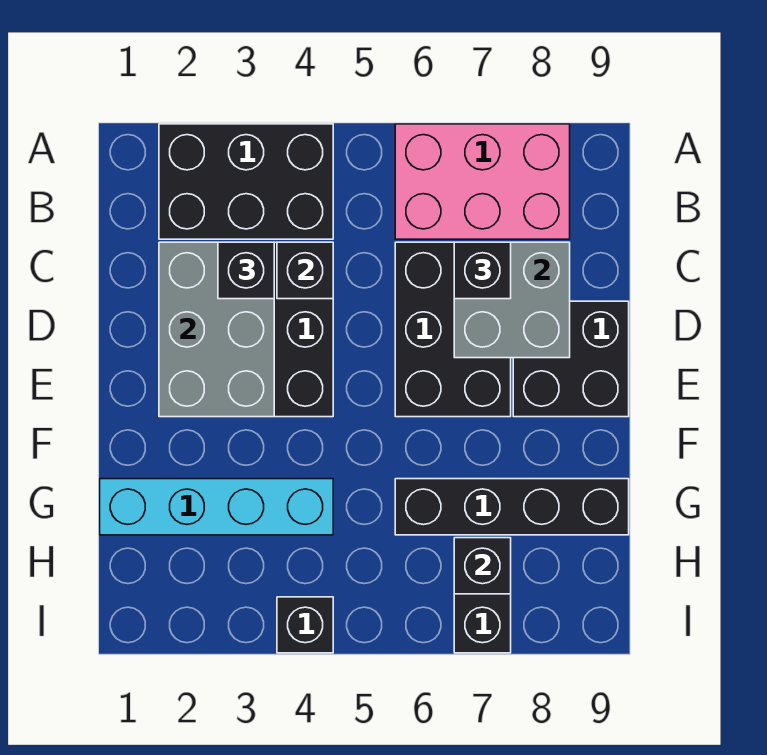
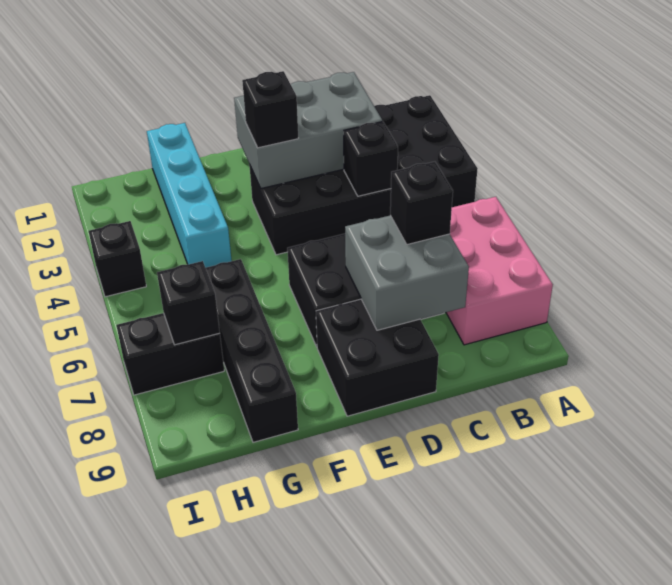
black 1x1 brick [218,242,274,299] -> black 1x1 brick moved to [242,71,298,148]

